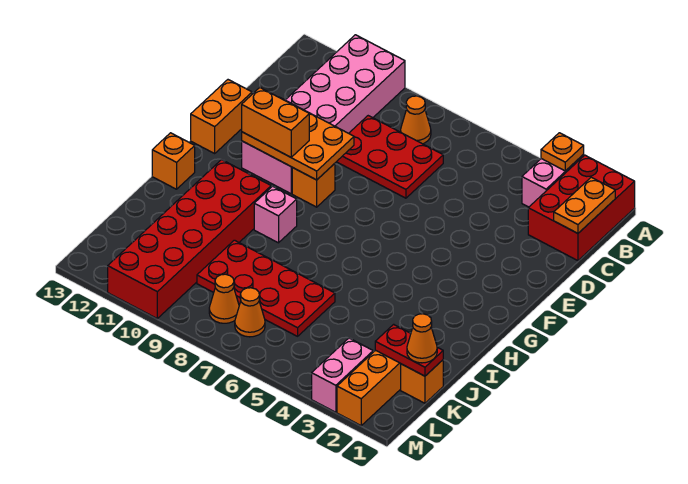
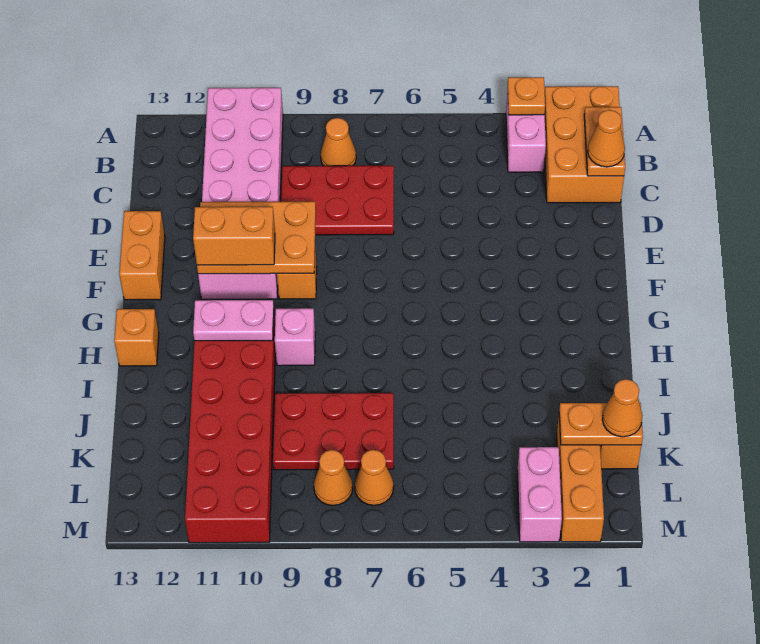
red 2x3 brick [528,155,635,261] -> orange 2x3 brick [545,86,624,203]
none -> orange 1x1 cone [588,110,625,167]
none -> pink 1x2 plate [193,300,274,341]
red 2x4 plate [197,240,335,336] -> red 2x3 plate [273,393,394,470]
red 1x2 plate [375,324,443,376] -> orange 1x2 plate [559,403,643,445]

